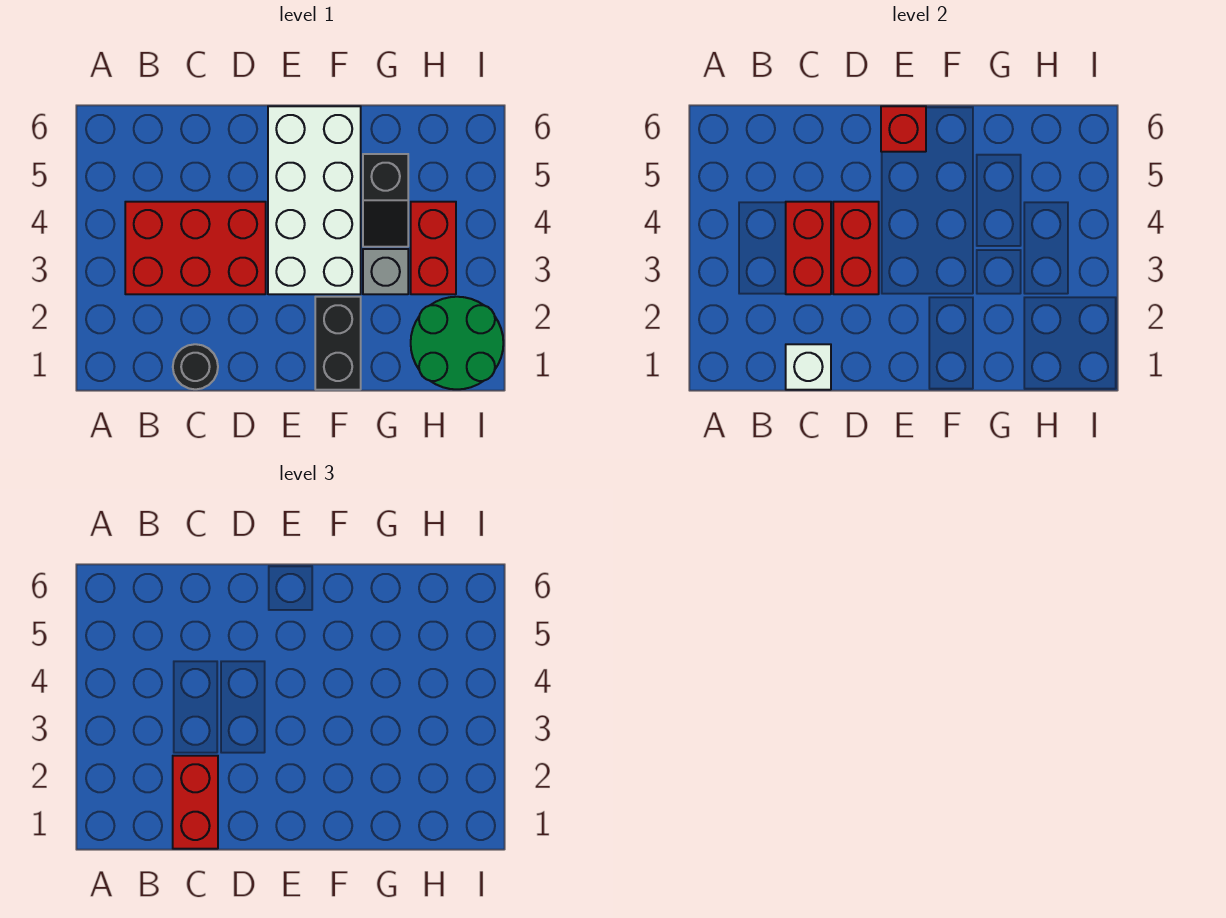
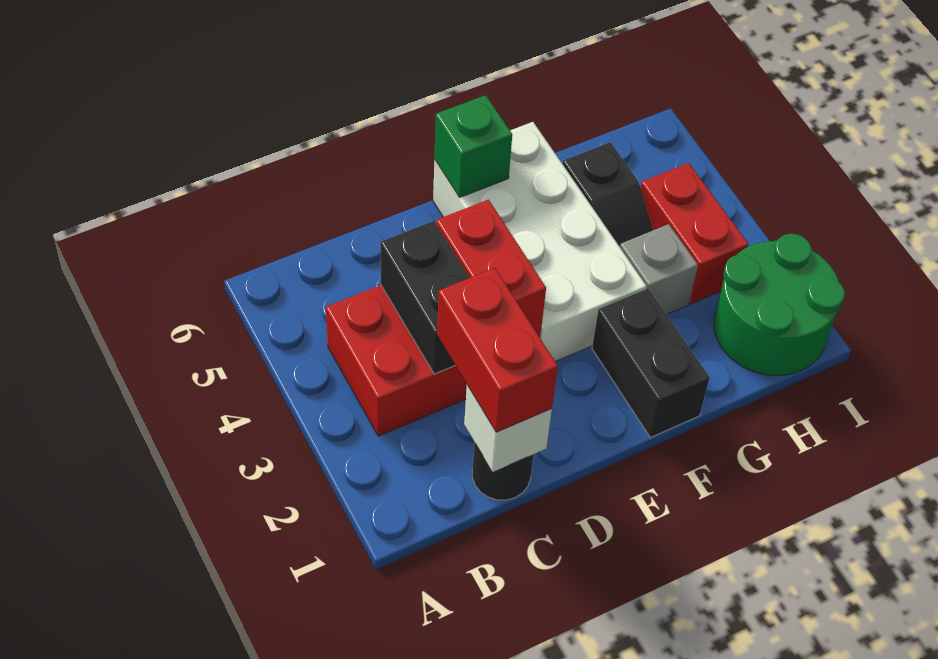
red 1x2 brick [786,202,831,294] -> black 1x2 brick [380,221,469,374]
red 1x1 brick [881,106,926,152] -> green 1x1 brick [434,95,512,197]

